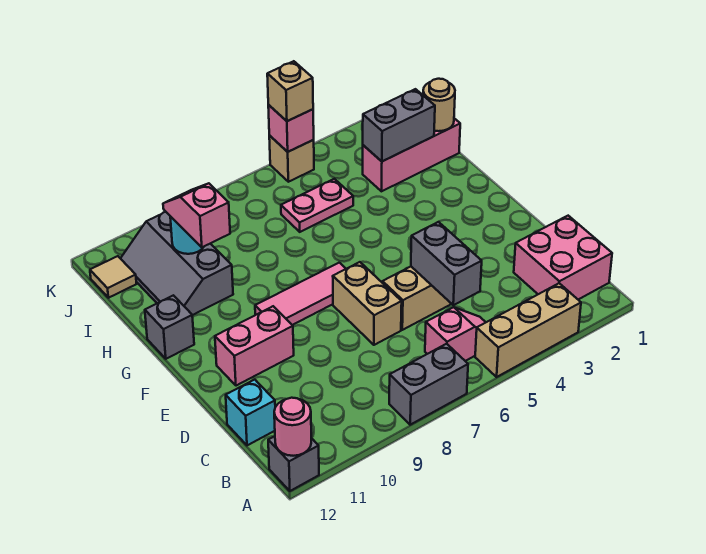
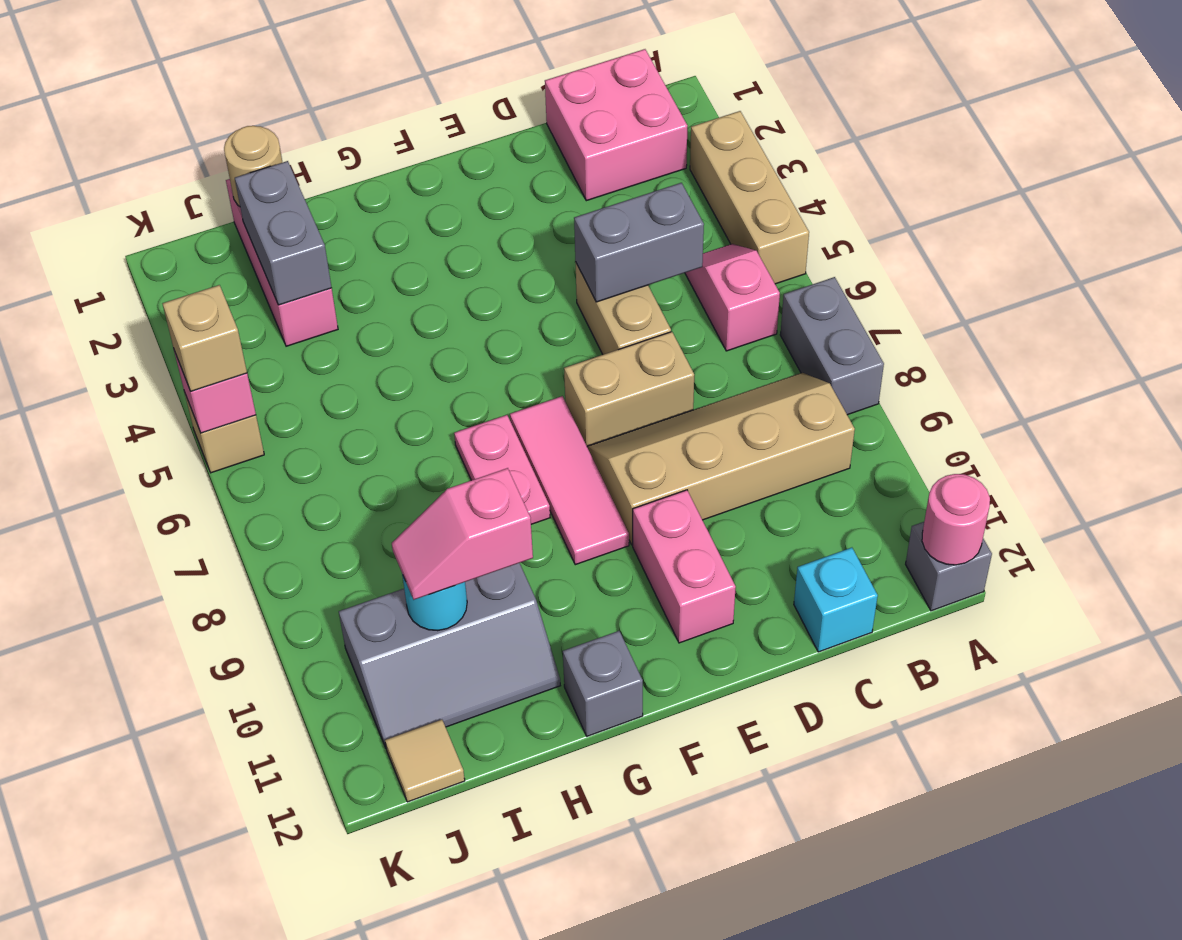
none -> tan 2x4 slope [587,373,855,545]
pink 1x2 plate [281,179,353,232] -> pink 1x2 plate moved to [454,415,550,524]

